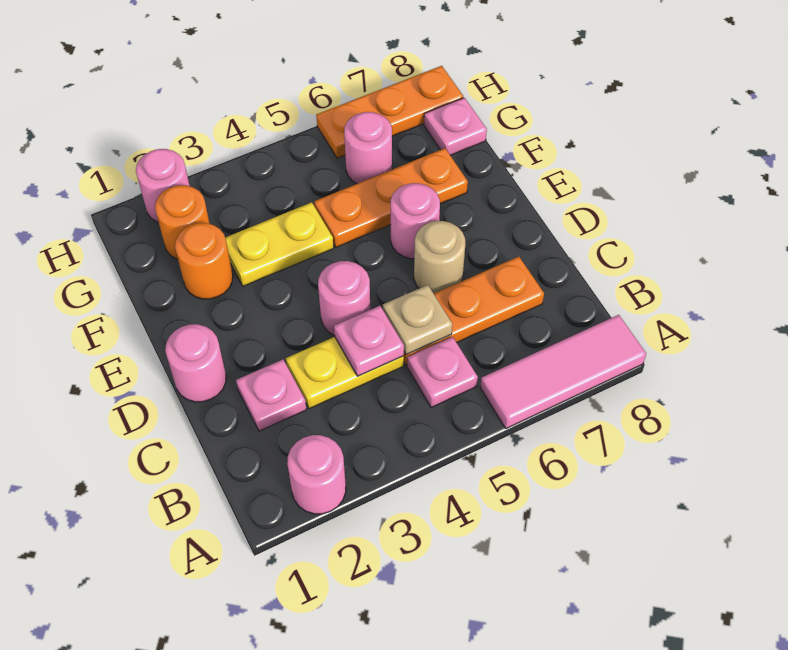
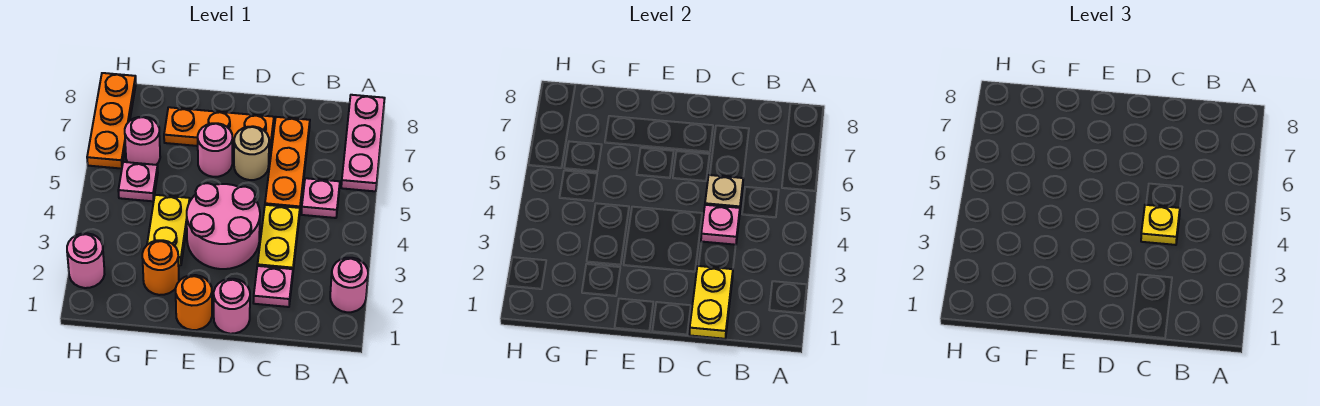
pink 1x3 tile [480,315,646,428] -> pink 1x3 plate [341,95,385,191]
none -> yellow 1x2 plate [690,266,733,339]
none -> yellow 1x1 plate [1141,205,1180,245]
pink 1x1 round brick [318,261,370,336] -> pink 2x2 round brick [187,183,260,269]
orange 1x3 plate [314,148,468,247] -> orange 1x3 plate turned to [164,107,274,152]
orange 1x1 round brick [155,185,210,259] -> orange 1x1 round brick moved to [176,275,212,330]
pink 1x1 plate [424,98,487,155] -> pink 1x1 plate moved to [118,162,158,201]

